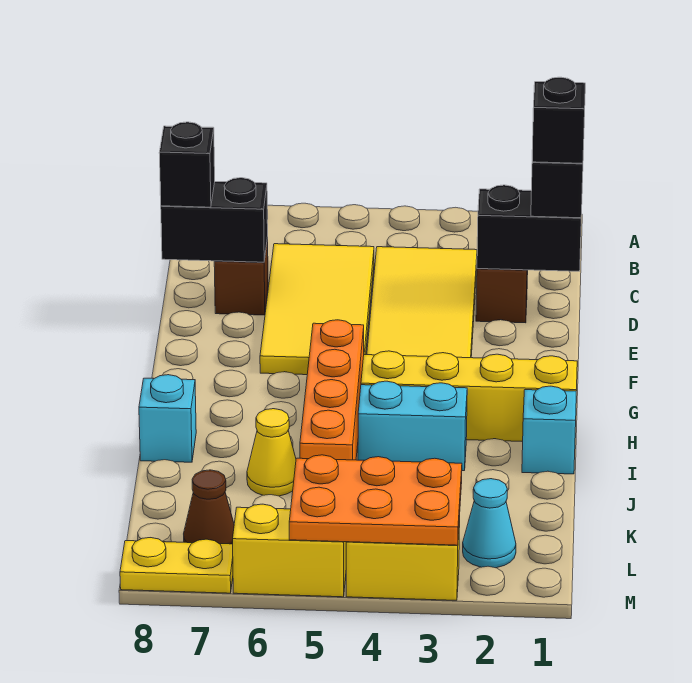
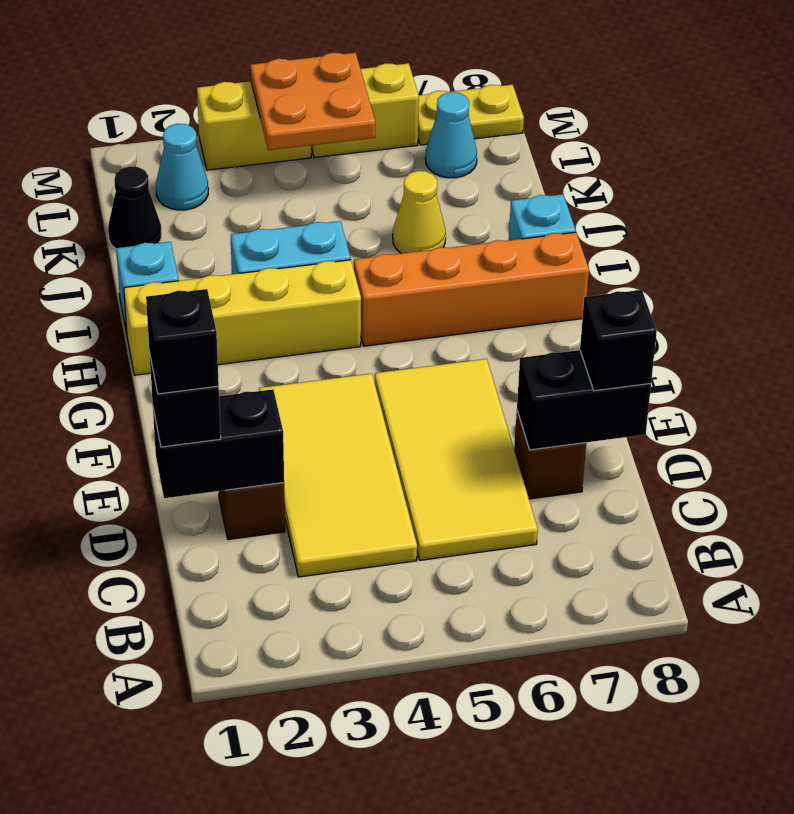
orange 1x4 brick [300,320,364,460] -> orange 1x4 brick turned to [354,232,589,346]
none -> black 1x1 cone [108,167,161,249]
orange 2x3 plate [289,455,462,545] -> orange 2x2 plate [251,53,375,150]
brown 1x1 cone [184,470,234,544] -> cyan 1x1 cone [425,92,477,178]

